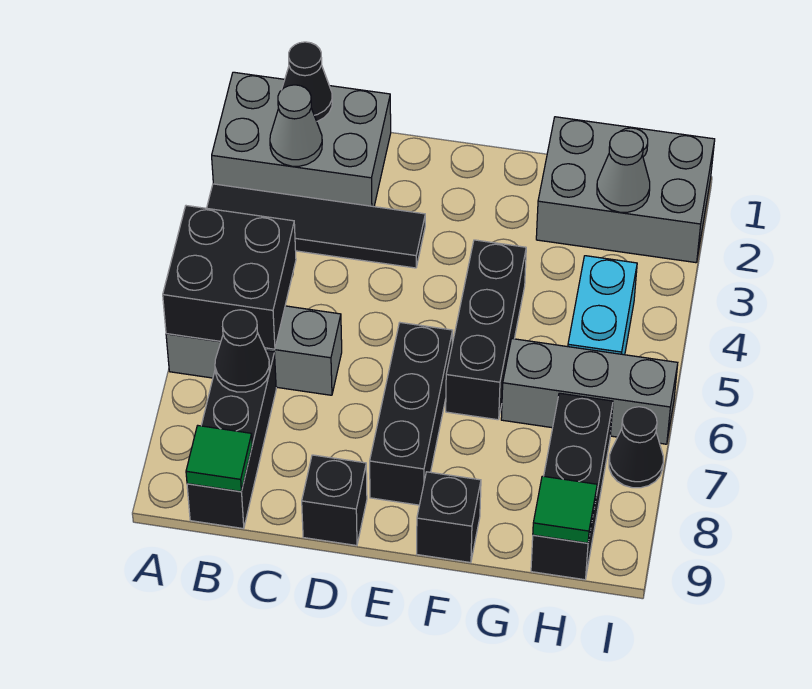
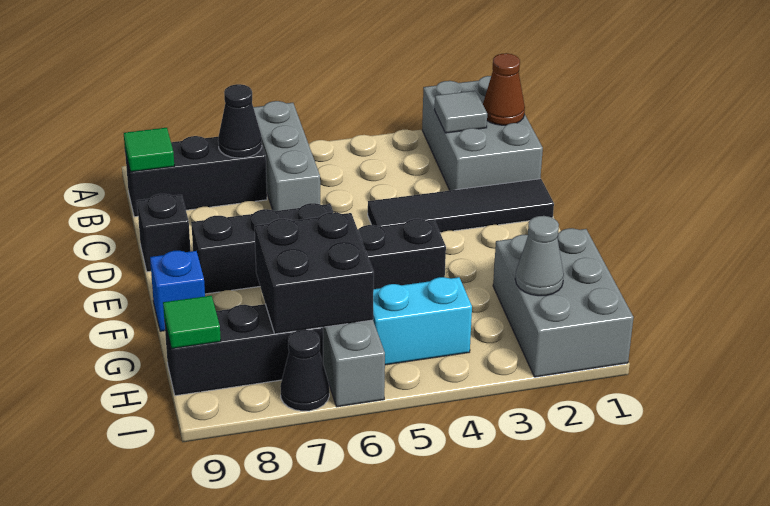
black 1x4 tile [207,184,425,268] -> black 1x4 tile turned to [368,179,554,233]
black 2x2 brick [163,206,296,349] -> black 2x2 brick moved to [255,212,374,334]
black 1x1 cone [282,42,332,121] -> brown 1x1 cone [483,53,525,125]
grey 1x1 cone [270,85,322,166] -> grey 1x1 tile [435,91,487,133]
black 1x1 brick [417,472,481,563] -> blue 1x1 brick [150,251,205,331]

